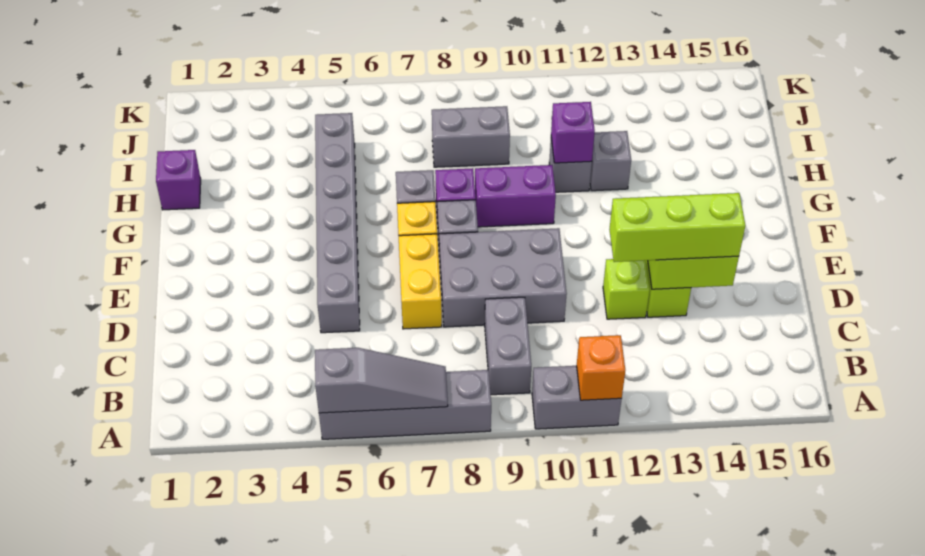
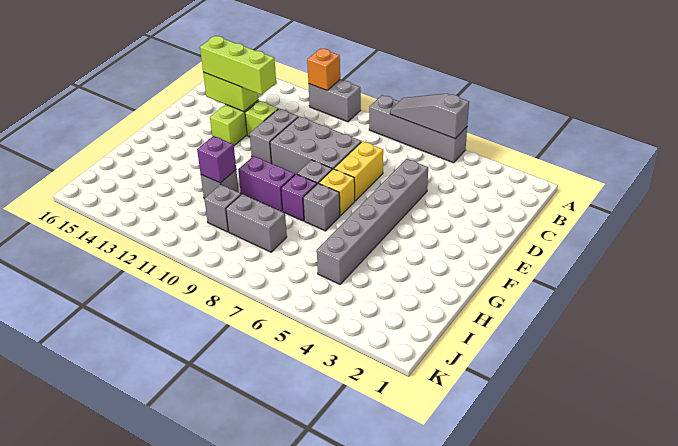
grey 1x2 brick [485,297,531,395] -> grey 1x2 brick moved to [250,109,298,163]
purple 1x1 brick [156,150,201,210] -> none
grey 1x1 brick [590,131,631,191] -> grey 1x1 brick moved to [204,185,241,232]

